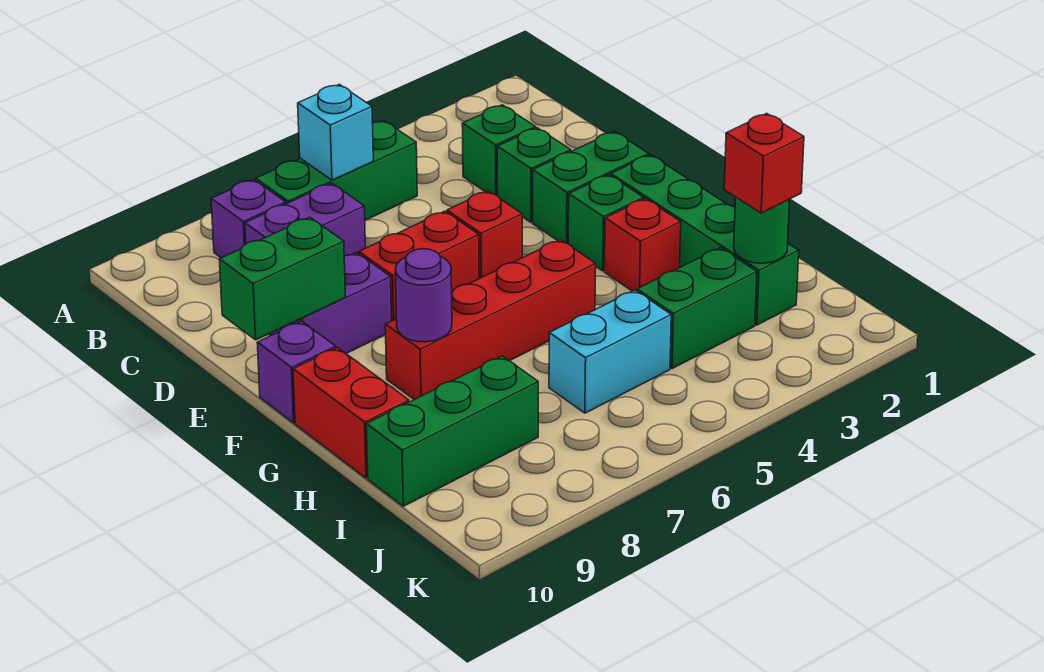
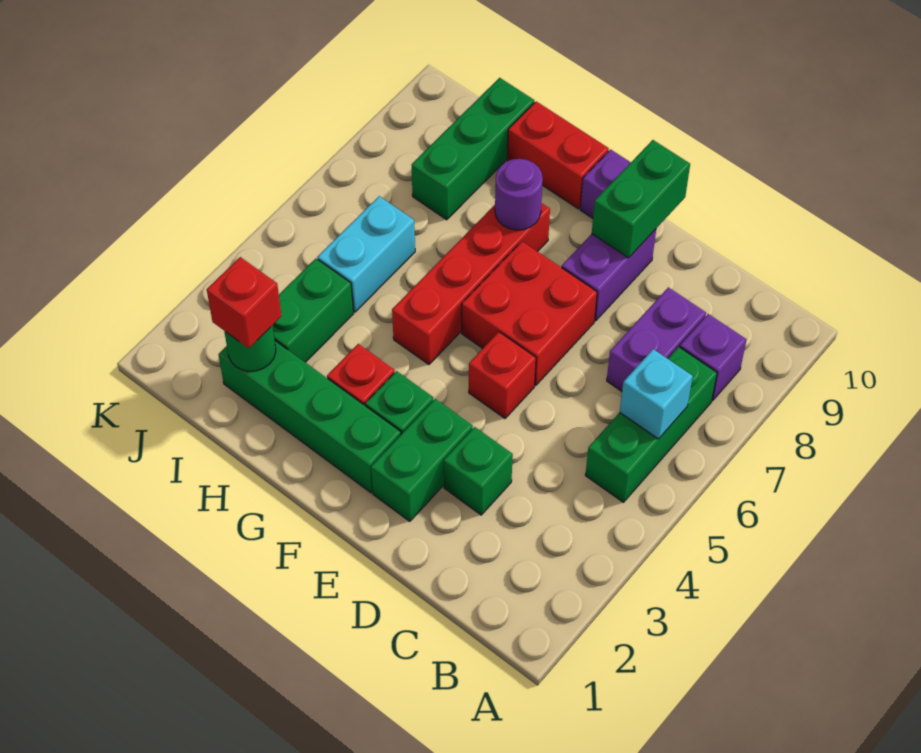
green 1x1 brick [462,105,536,196] -> none
red 1x2 brick [359,211,479,321] -> red 2x2 brick [462,241,597,385]

